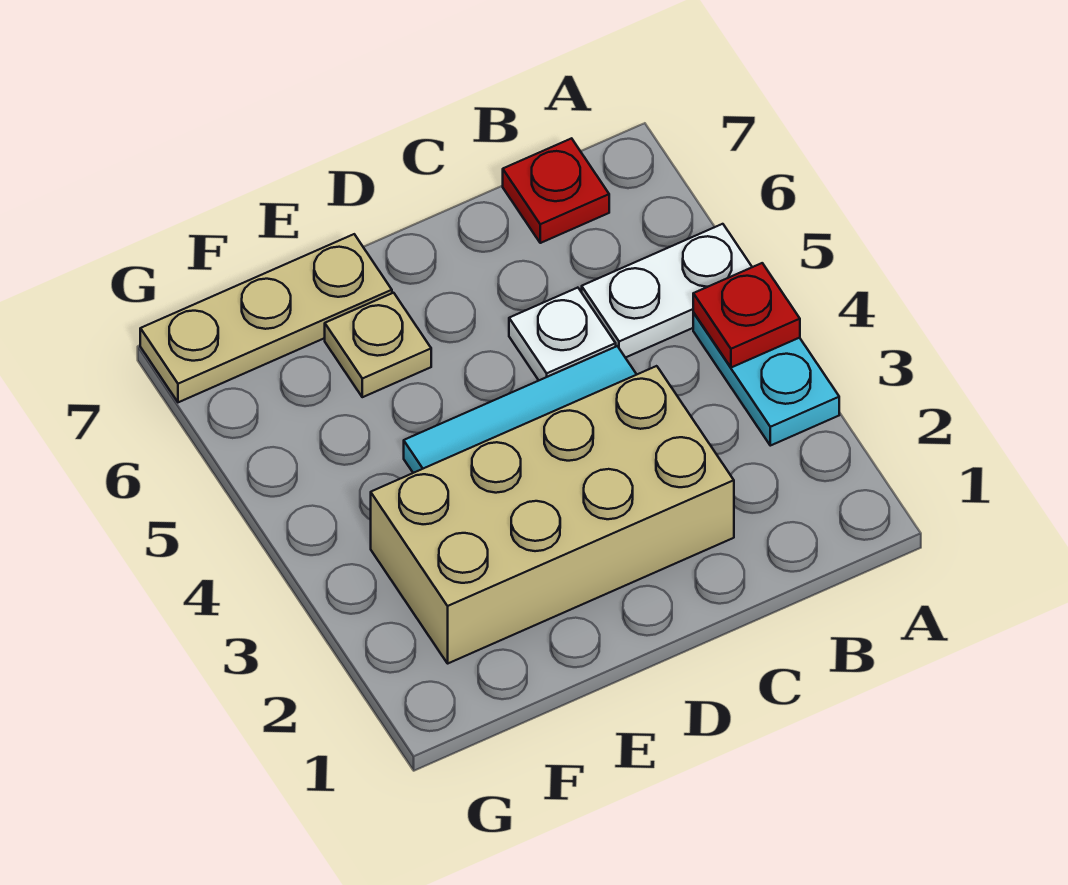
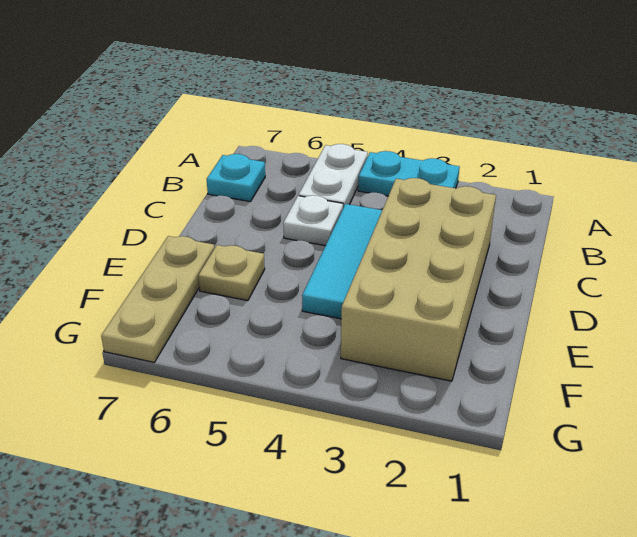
red 1x1 plate [693,263,800,368] -> none
red 1x1 plate [503,138,609,243] -> cyan 1x1 plate [207,154,265,202]

